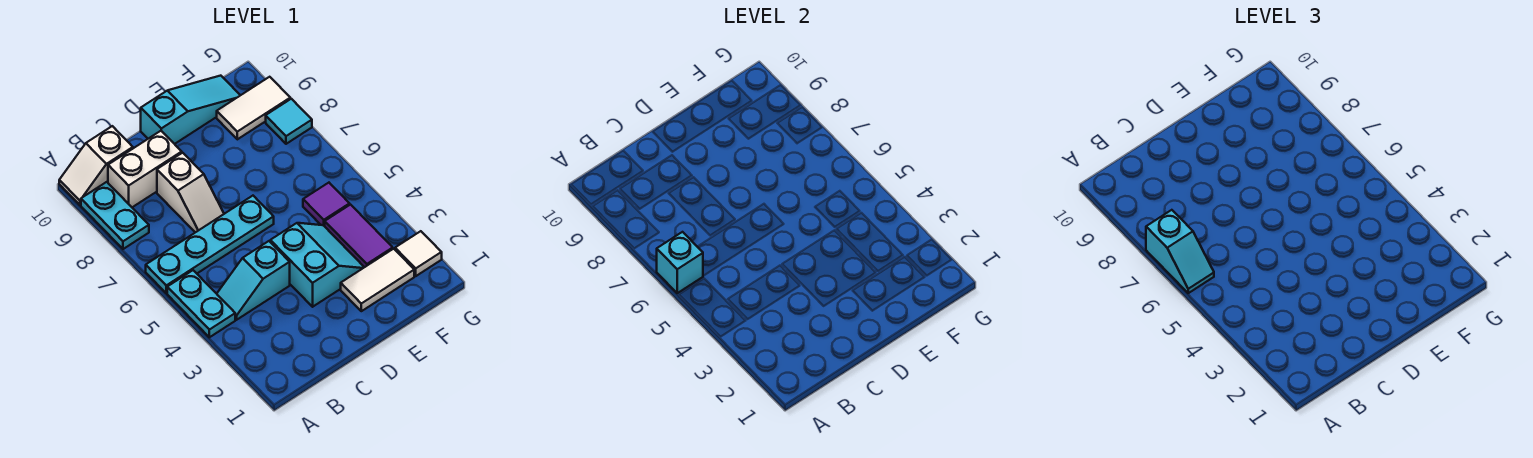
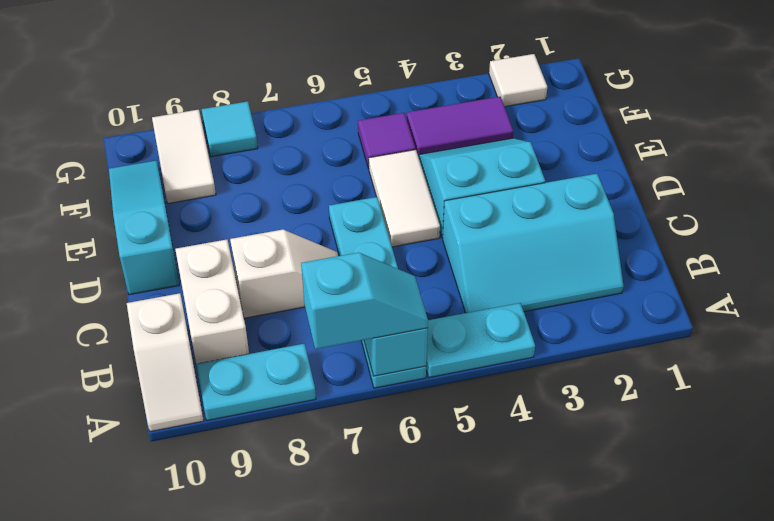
cyan 1x2 slope [217,241,290,320] -> cyan 2x3 slope [443,174,624,313]
white 1x2 tile [341,249,414,311] -> white 1x2 tile moved to [369,150,440,247]

